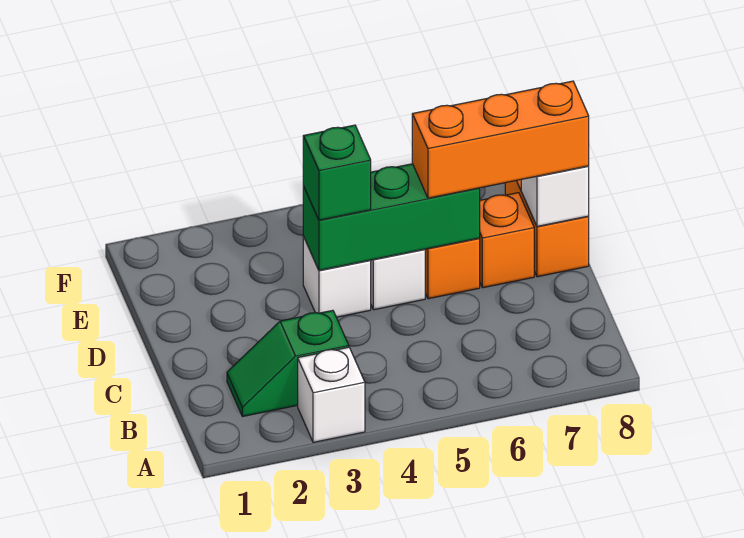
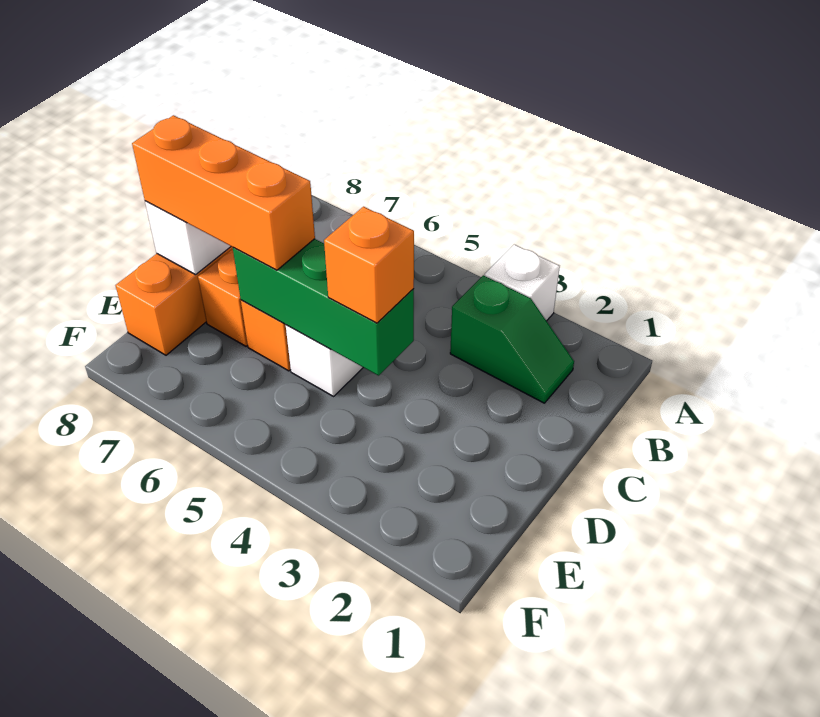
white 1x1 brick [303,236,371,317] -> none
green 1x1 brick [303,125,371,220] -> orange 1x1 brick [324,207,414,323]

